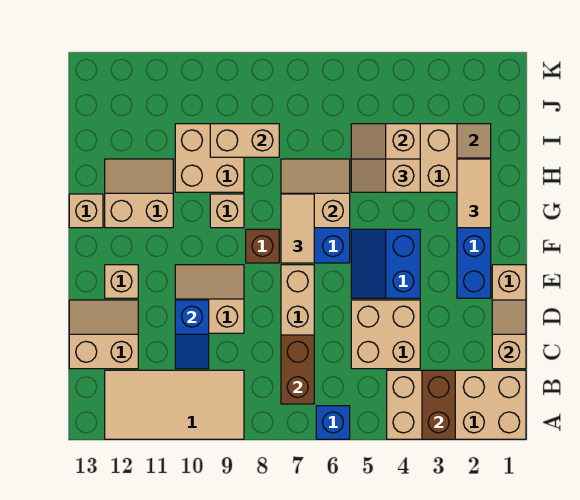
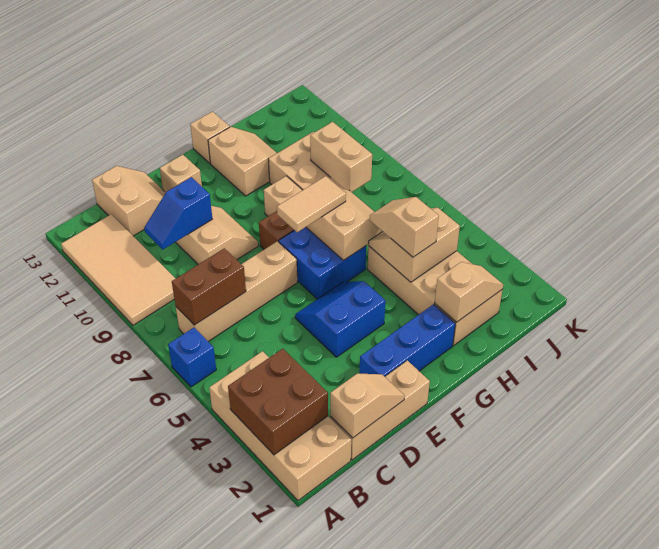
brown 1x2 brick [422,370,455,439] -> brown 2x2 brick [228,349,328,455]
tan 2x2 brick [351,300,420,369] -> none
tan 1x2 tile [457,159,491,228] -> none

